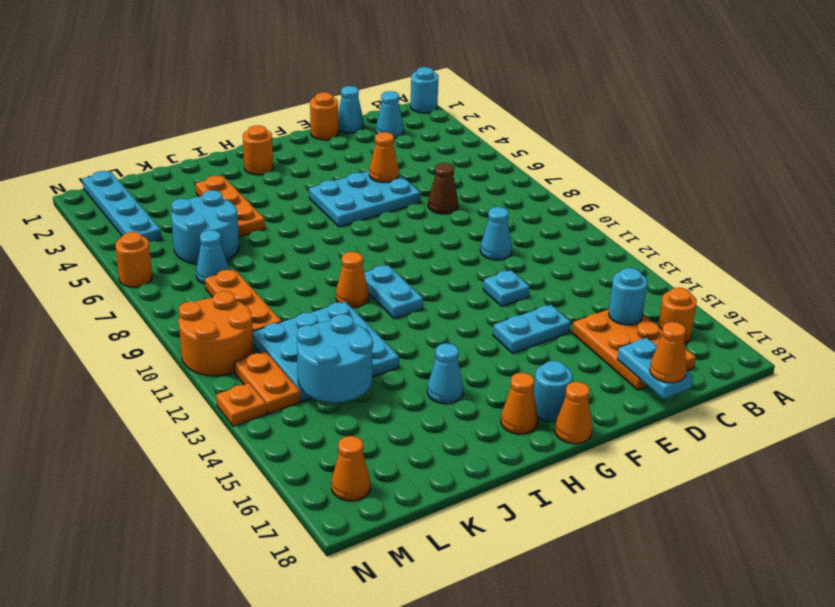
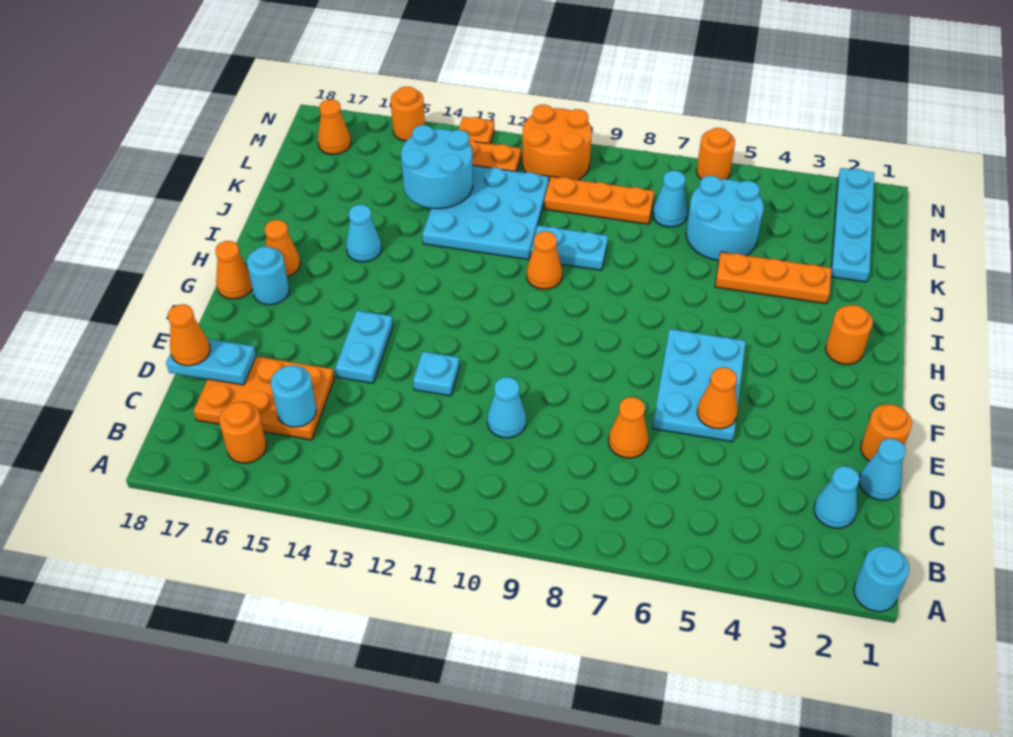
brown 1x1 cone [428,163,458,214] -> orange 1x1 cone [609,397,648,458]
cyan 1x2 plate [364,265,423,319] -> cyan 1x2 plate moved to [531,225,608,270]
cyan 1x4 plate [82,171,161,242] -> cyan 1x4 plate turned to [831,168,874,282]
none -> orange 1x1 round brick [391,87,425,141]

